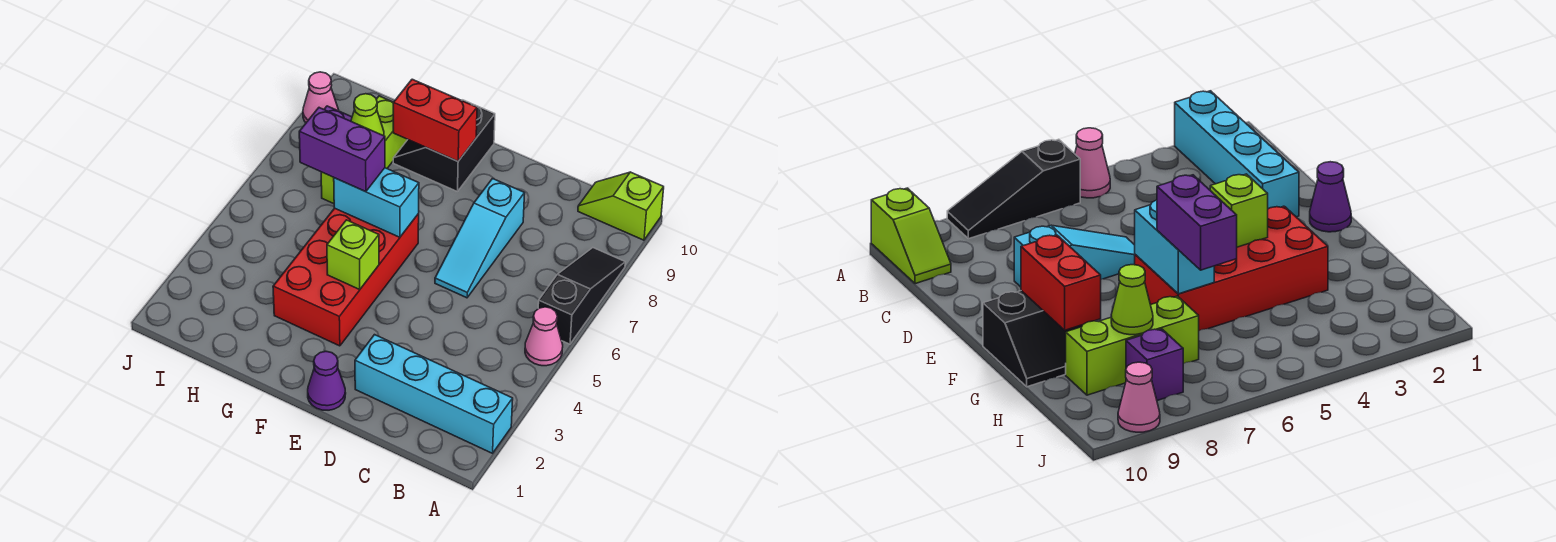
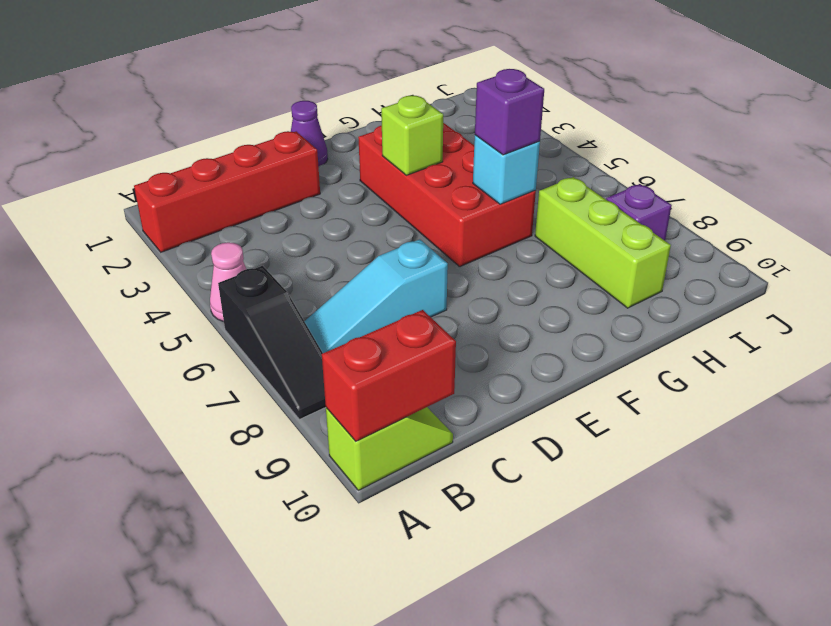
cyan 1x4 brick [355,335,513,453] -> red 1x4 brick [134,131,320,252]
cyan 1x3 slope [435,179,525,298] -> cyan 1x3 slope turned to [304,239,448,353]
cyan 1x2 brick [334,168,419,237] -> cyan 1x1 brick [473,135,540,204]
black 2x2 slope [393,100,495,192] -> none
red 1x2 brick [393,79,477,161] -> red 1x2 brick moved to [322,310,456,441]
purple 1x2 brick [299,108,385,192] -> purple 1x1 brick [475,69,544,155]
lime 1x1 cone [351,94,384,136] -> none
pink 1x1 cone [303,72,339,123] -> none

